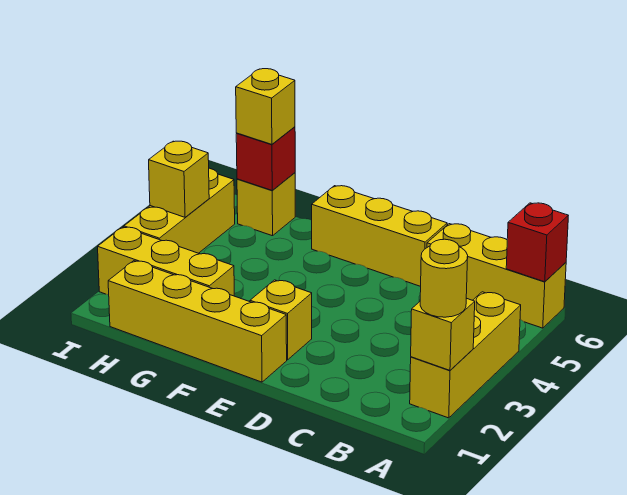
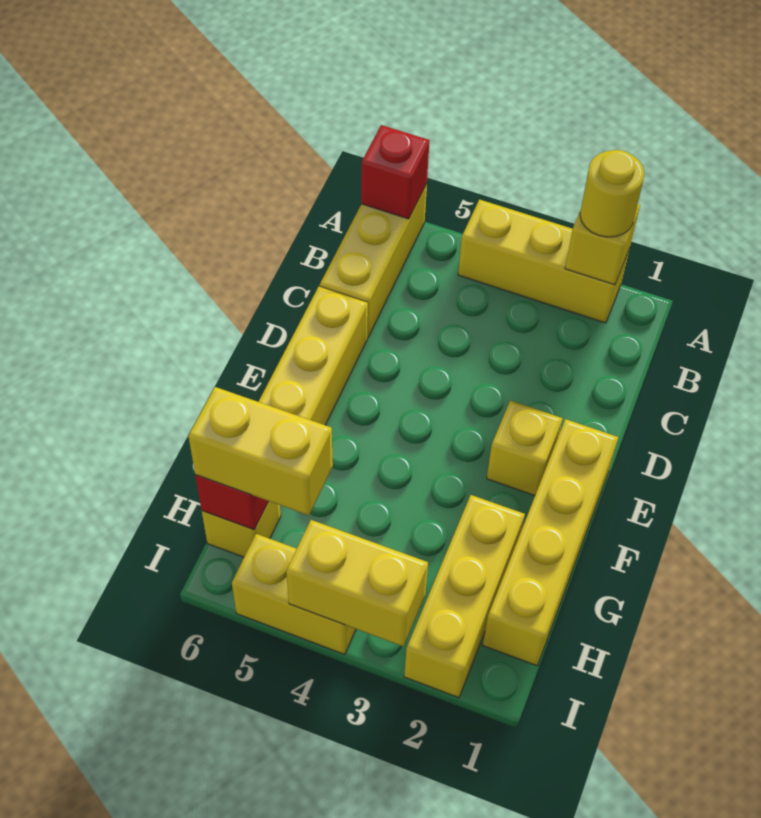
yellow 1x1 brick [236,69,295,144] -> yellow 1x2 brick [188,387,333,516]
yellow 1x3 brick [124,168,235,253] -> yellow 1x2 brick [232,534,356,654]
yellow 1x1 brick [149,141,209,217] -> yellow 1x2 brick [286,520,428,647]

